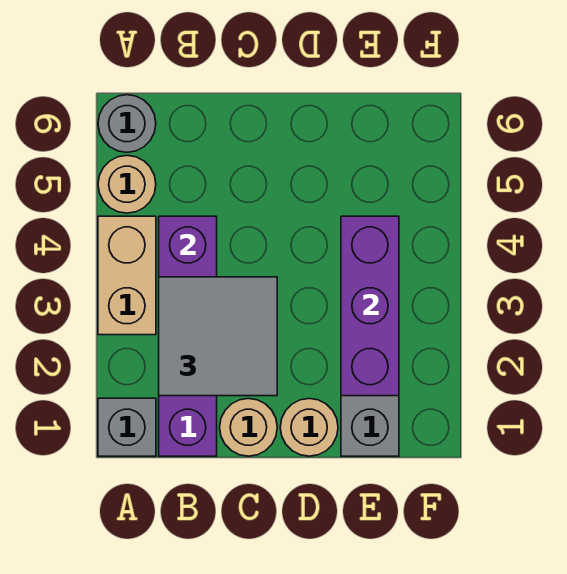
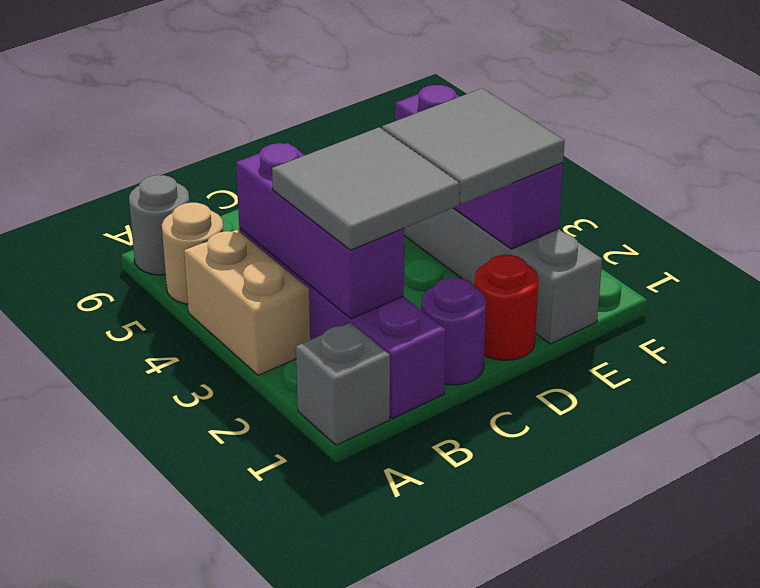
tan 1x1 round brick [220,399,277,456] -> purple 1x1 round brick [421,278,486,385]
tan 1x1 round brick [280,399,338,456] -> red 1x1 round brick [474,255,539,360]
none -> grey 2x2 tile [382,88,565,204]

